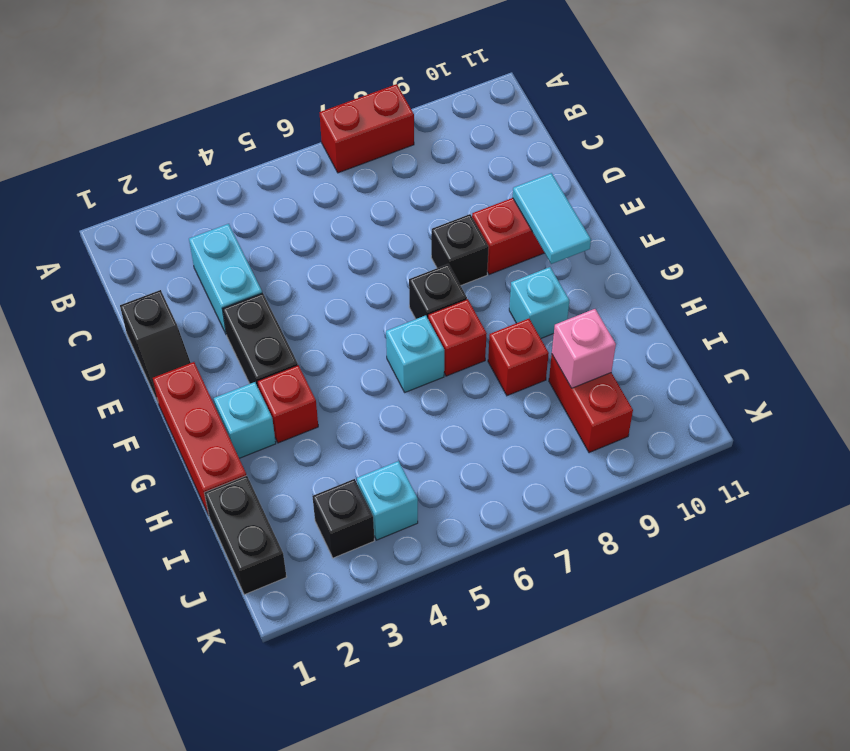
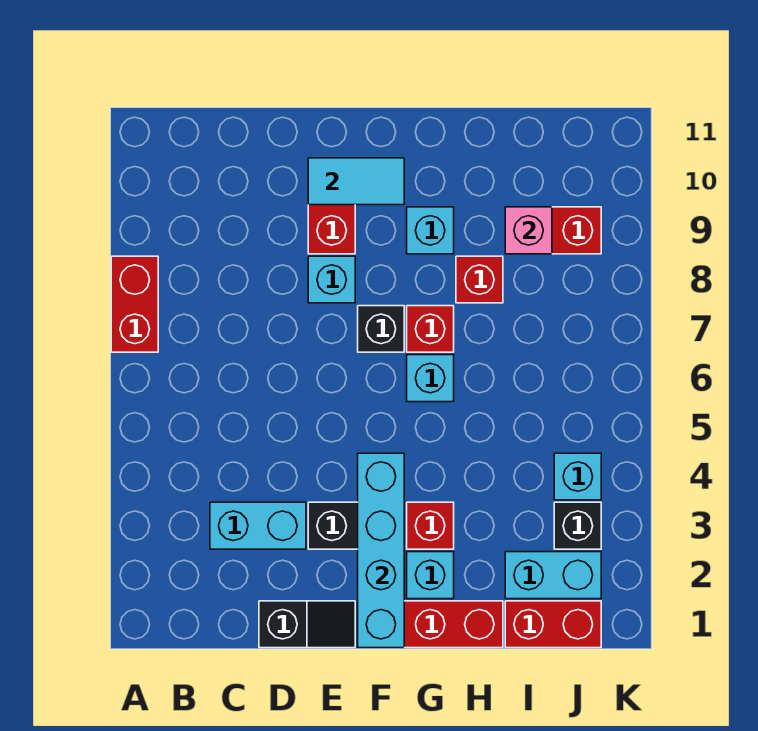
black 1x1 brick [431,214,489,286] -> cyan 1x1 brick [308,256,355,303]
none -> cyan 1x4 brick [358,453,404,648]
black 1x2 brick [205,475,286,595] -> red 1x2 brick [505,601,601,648]
none -> cyan 1x2 brick [505,552,601,599]

